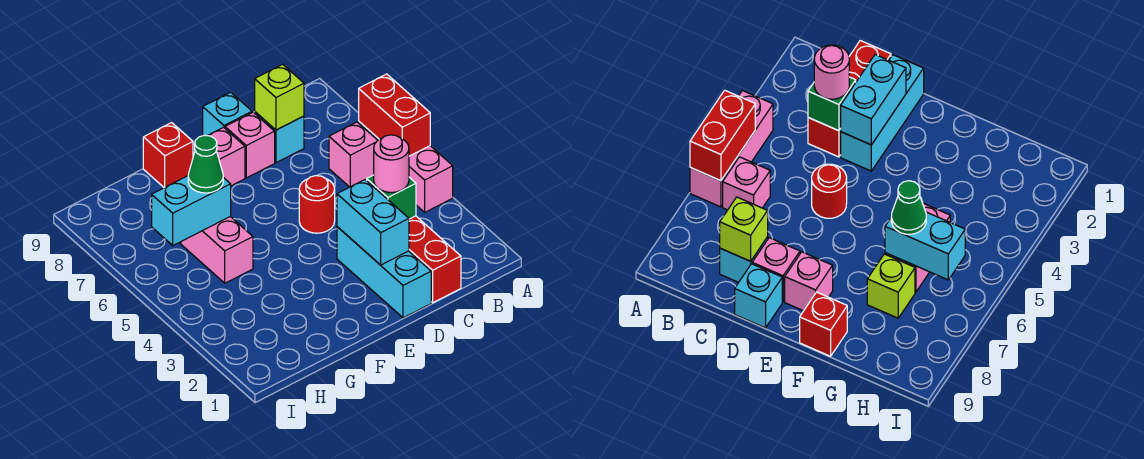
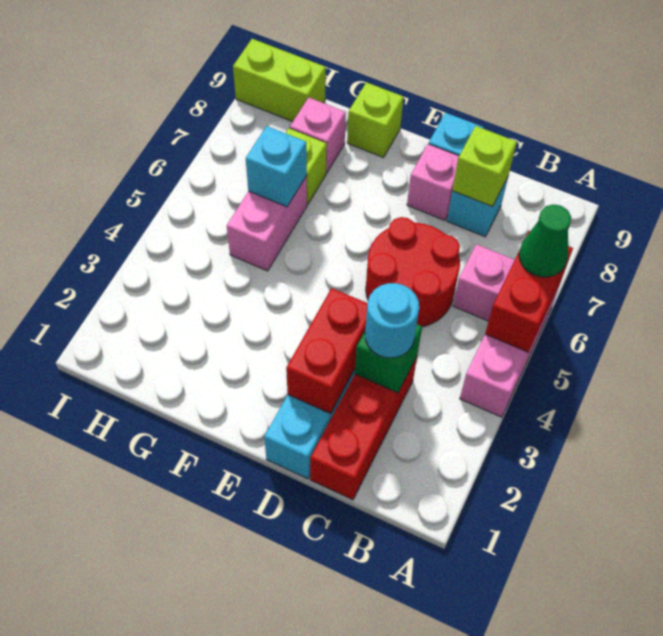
pink 1x1 round brick [374,135,409,193] -> cyan 1x1 round brick [365,283,419,358]
cyan 1x2 brick [337,180,409,265] -> red 1x2 brick [286,288,368,414]
red 1x1 round brick [299,176,335,233] -> red 2x2 round brick [366,217,460,327]
pink 1x1 brick [208,128,245,186] -> pink 1x1 brick moved to [290,97,346,173]
red 1x1 brick [143,123,193,188] -> lime 1x1 brick [347,82,404,157]
cyan 1x2 brick [152,176,231,246] -> cyan 1x1 brick [246,126,307,207]
green 1x1 cone [188,135,223,193] -> green 1x1 cone moved to [519,204,571,277]
none -> lime 1x2 brick [233,39,326,122]

